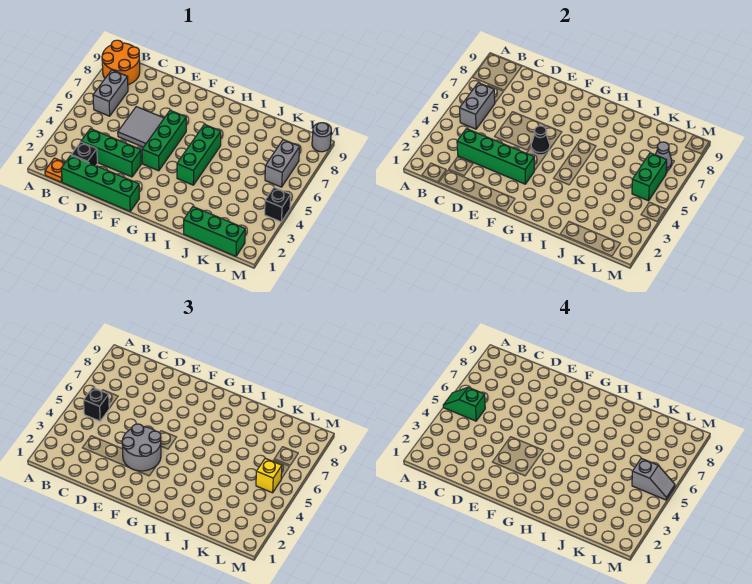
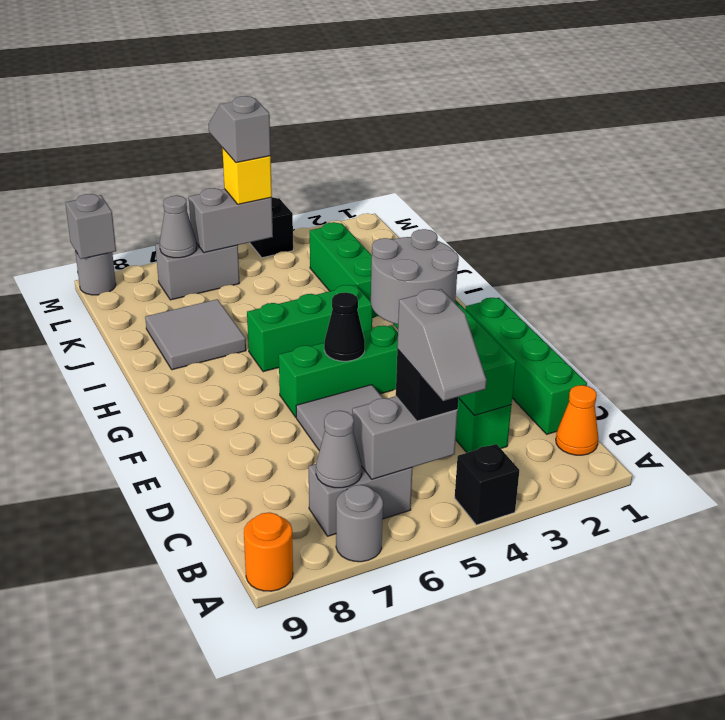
green 1x2 slope [443,387,485,421] -> grey 1x2 slope [397,289,487,401]
none -> grey 1x1 round brick [336,485,383,562]
orange 2x2 round brick [102,40,140,85] -> orange 1x1 round brick [244,512,293,591]
orange 1x1 plate [45,158,65,182] -> orange 1x1 cone [556,385,598,455]
none -> grey 1x1 cone [316,411,362,488]
black 1x1 brick [72,142,98,166] -> black 1x1 brick moved to [455,444,519,525]
none -> grey 2x2 tile [145,299,246,370]
green 1x3 brick [184,207,245,256] -> green 1x3 brick moved to [310,222,378,318]
green 1x2 brick [632,153,667,201] -> grey 1x2 brick [189,188,273,253]
none -> grey 1x1 brick [66,194,116,259]

